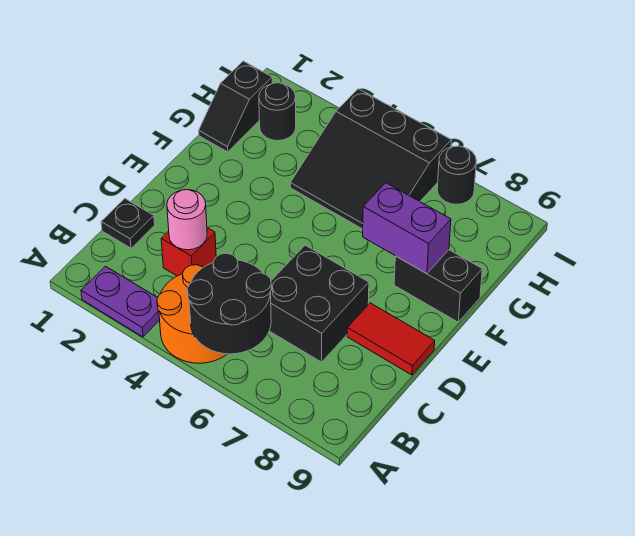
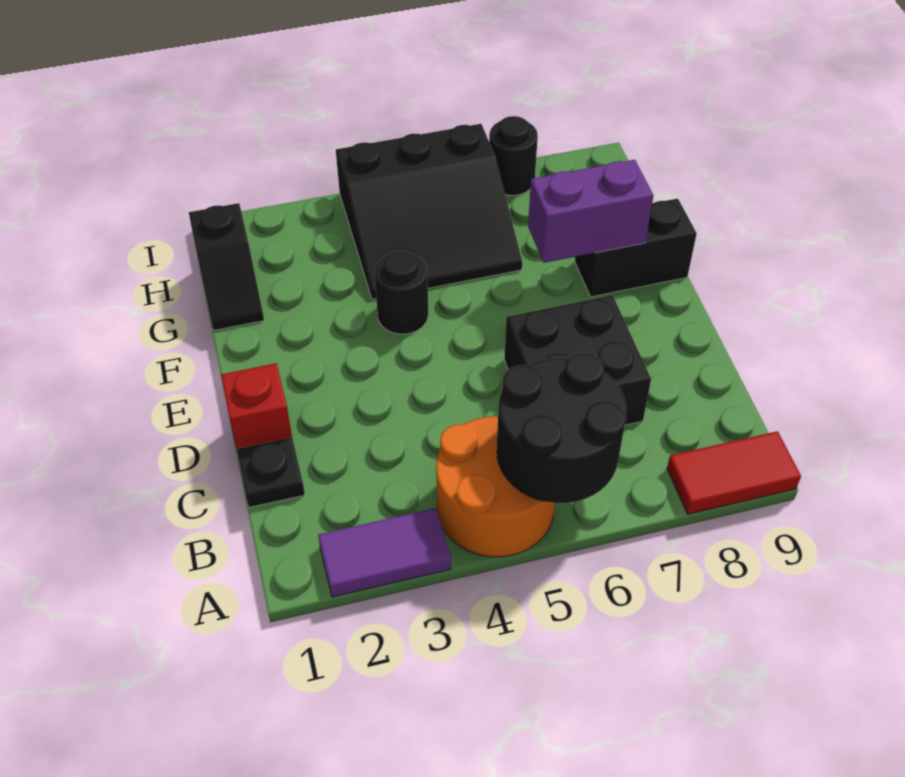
purple 1x2 plate [81,266,160,337] -> purple 1x2 tile [318,508,451,597]
red 1x1 brick [161,228,216,276] -> red 1x1 brick moved to [221,363,292,449]
pink 1x1 round brick [167,190,207,250] -> none
red 1x2 tile [347,303,435,375] -> red 1x2 tile moved to [667,431,801,514]
black 1x1 round brick [259,83,296,141] -> black 1x1 round brick moved to [375,251,428,334]

